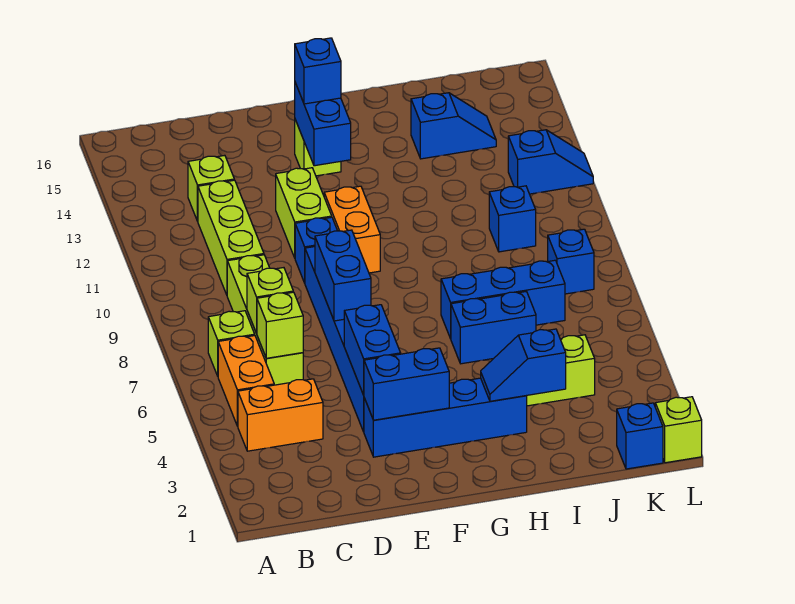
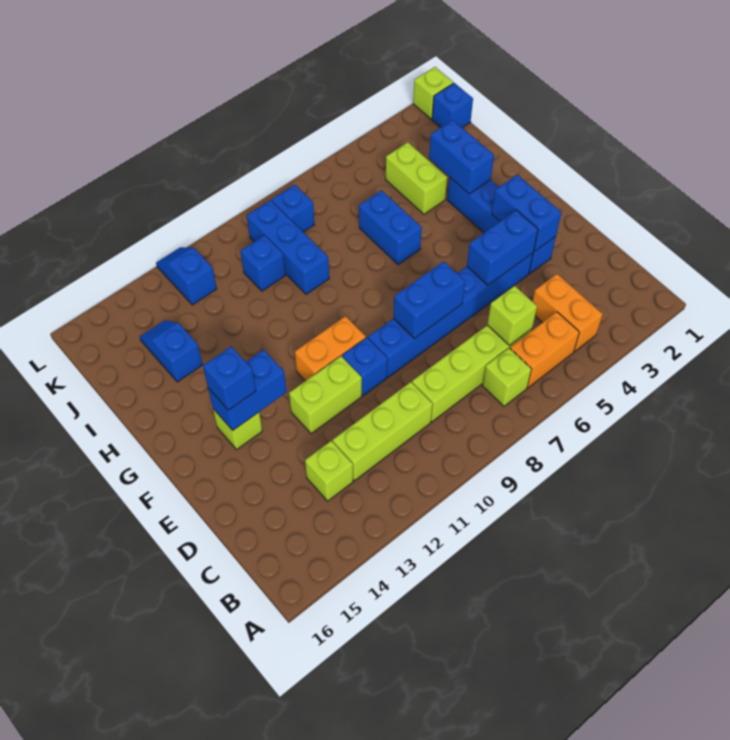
lime 1x1 brick [247,268,293,333] -> none
blue 1x2 slope [481,329,566,401] -> blue 1x2 brick [429,120,494,194]
blue 1x3 brick [441,260,565,339] -> blue 1x3 brick moved to [247,200,329,294]

